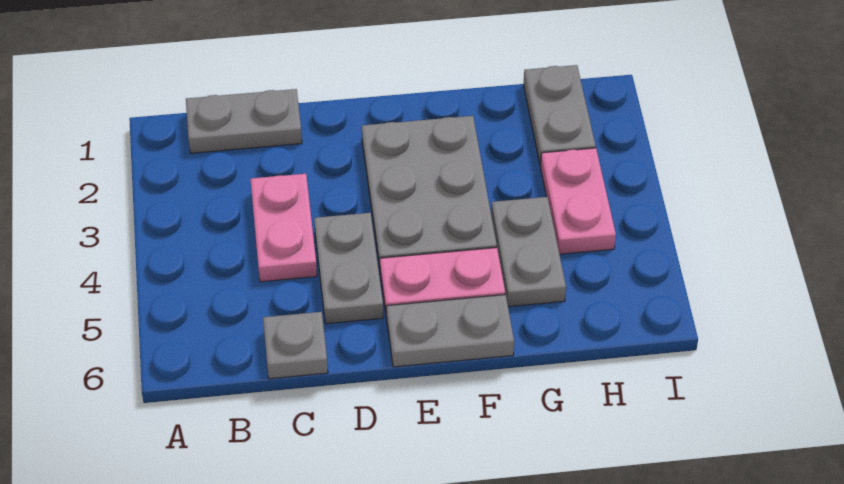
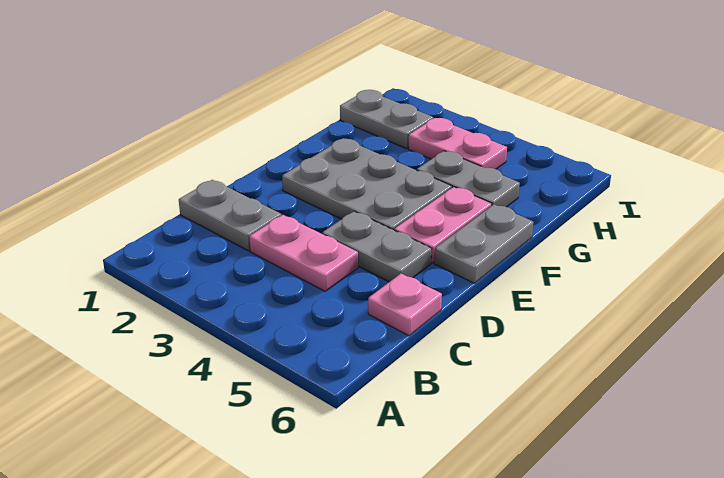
grey 1x2 plate [186,89,302,153] -> grey 1x2 plate turned to [179,180,281,251]
grey 1x1 plate [263,312,328,379] -> pink 1x1 plate [368,274,442,336]

